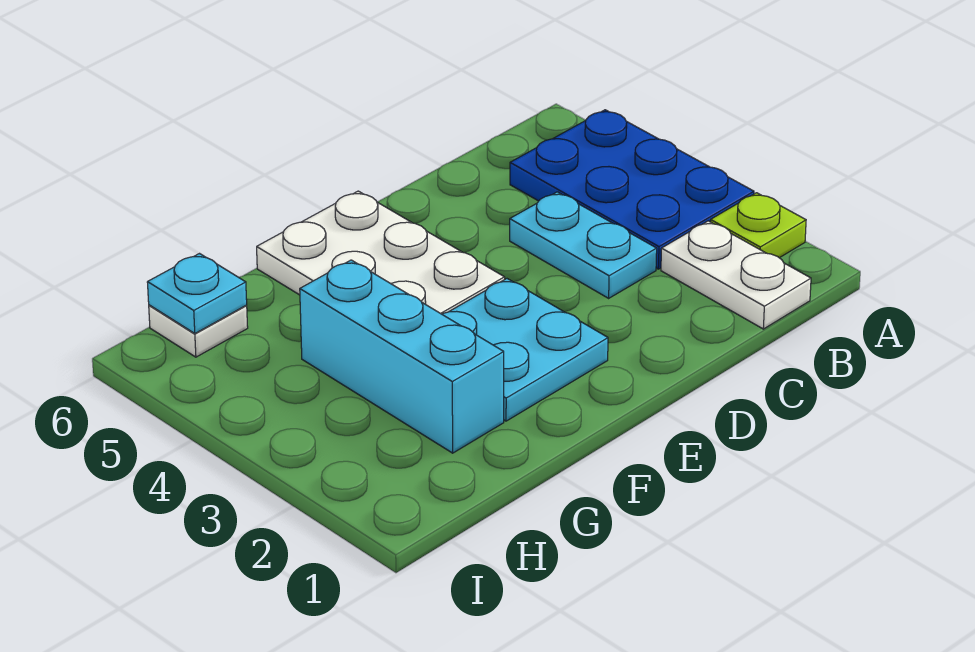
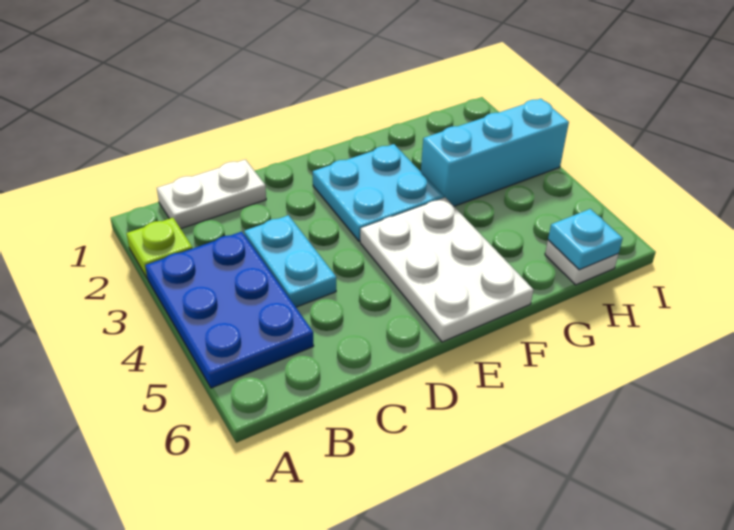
white 1x2 plate [661,221,811,329] -> white 1x2 plate turned to [157,160,266,229]
cyan 1x3 brick [300,260,504,453] -> cyan 1x3 brick turned to [420,99,569,206]

